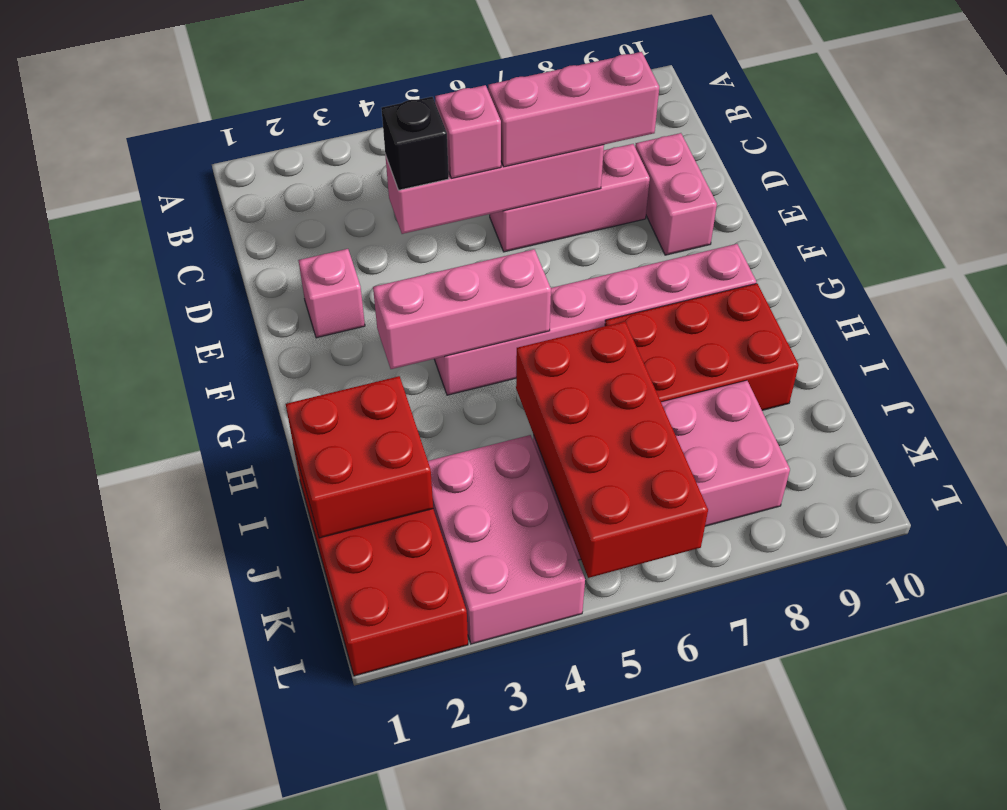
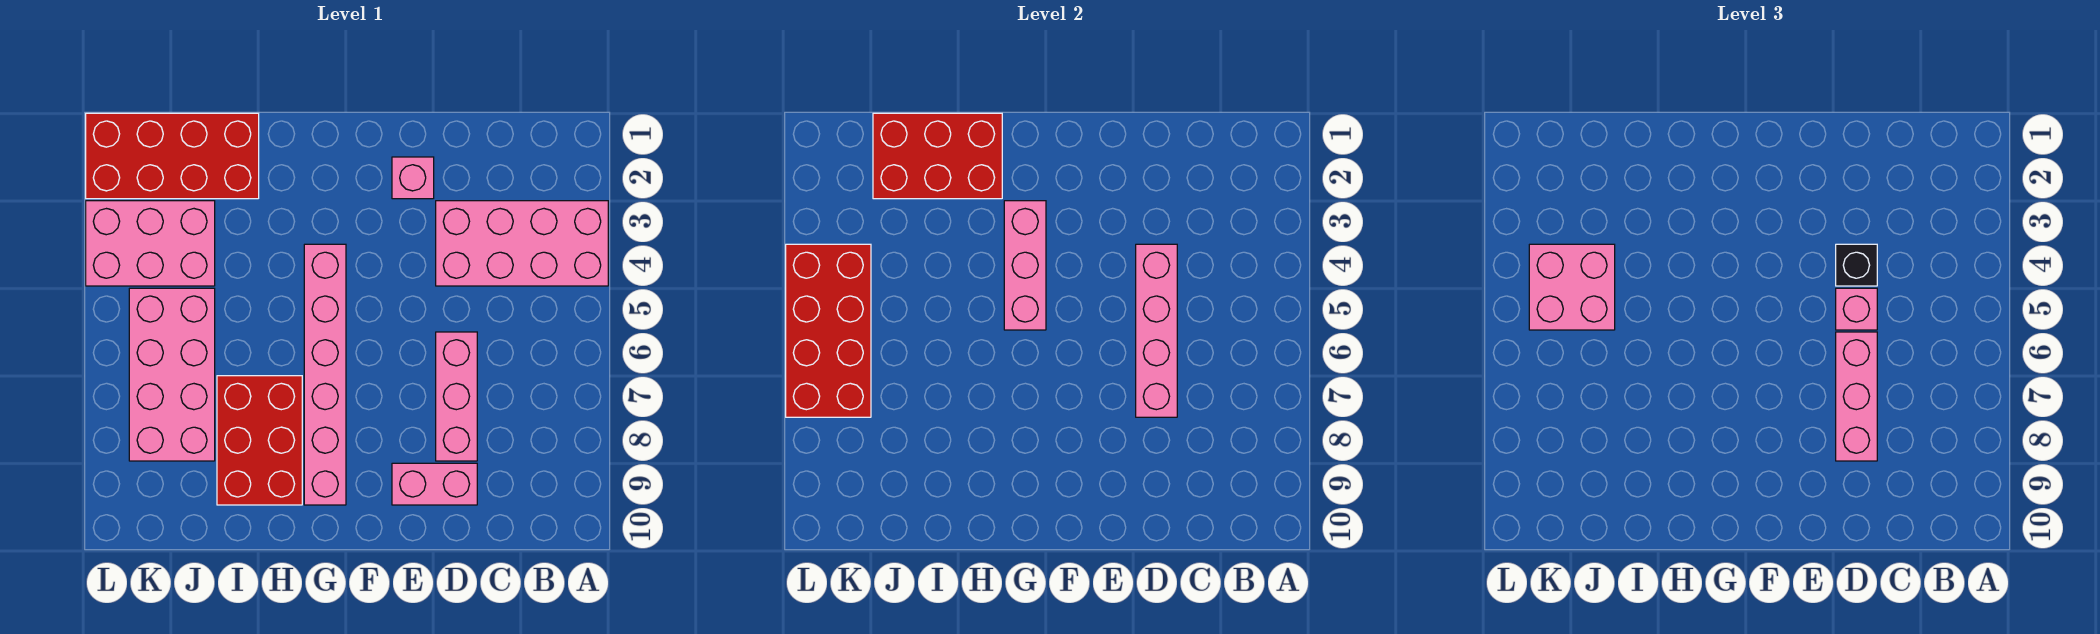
none -> pink 2x4 brick [436,201,608,286]
red 2x2 brick [286,376,433,538] -> red 2x3 brick [873,113,1002,199]
red 2x4 brick [516,322,708,578] -> red 2x4 brick turned to [786,244,871,417]
none -> pink 2x2 brick [1529,244,1615,330]

